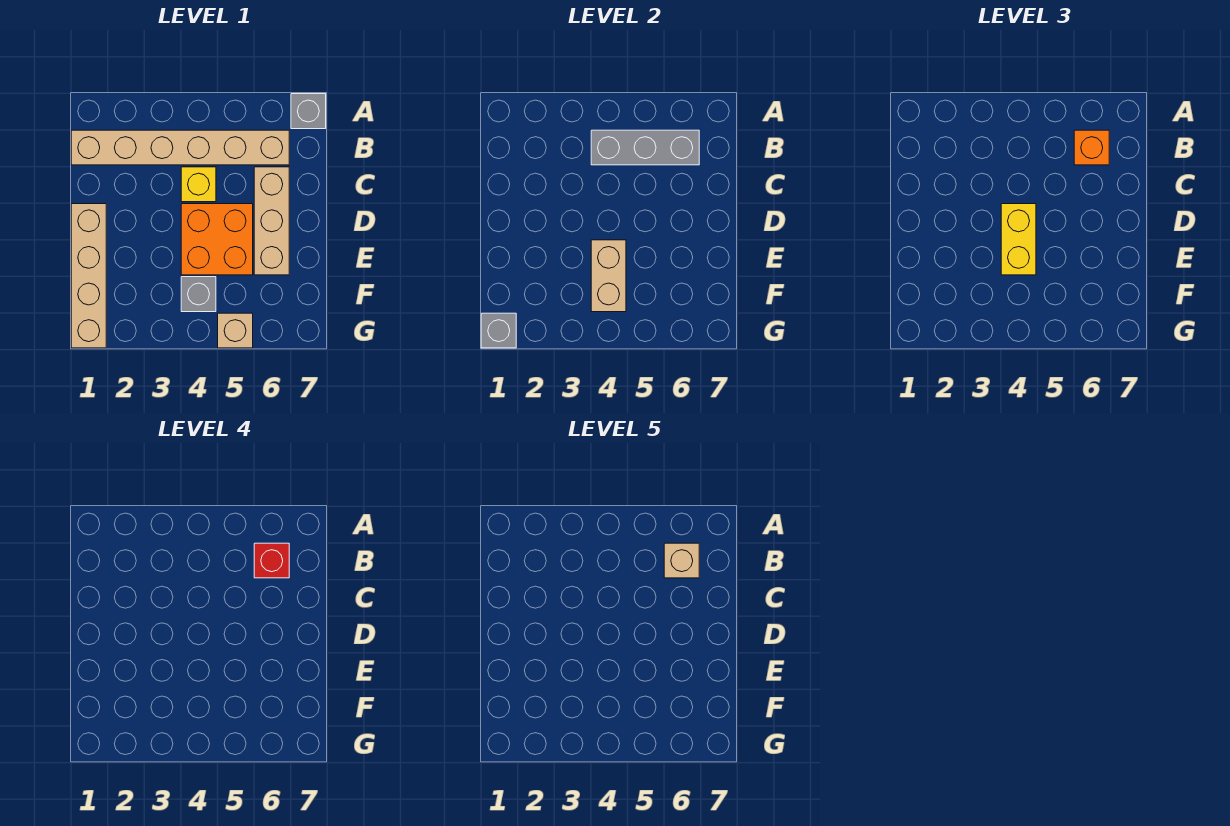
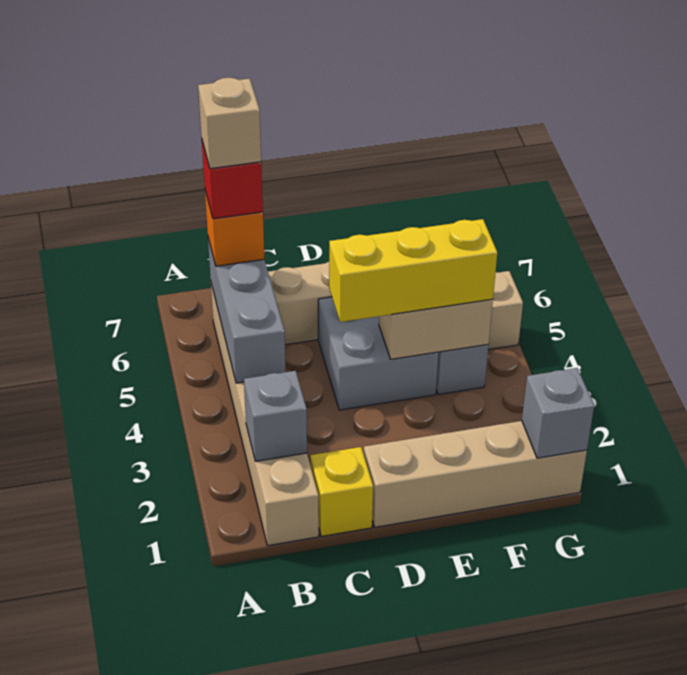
grey 1x1 brick [291,94,326,129] -> grey 1x1 brick moved to [244,371,307,461]
yellow 1x1 brick [181,167,216,202] -> yellow 1x1 brick moved to [310,447,373,537]
orange 2x2 brick [181,204,253,275] -> grey 2x2 brick [318,297,439,410]
yellow 1x2 brick [1001,204,1036,275] -> yellow 1x3 brick [329,219,497,322]

